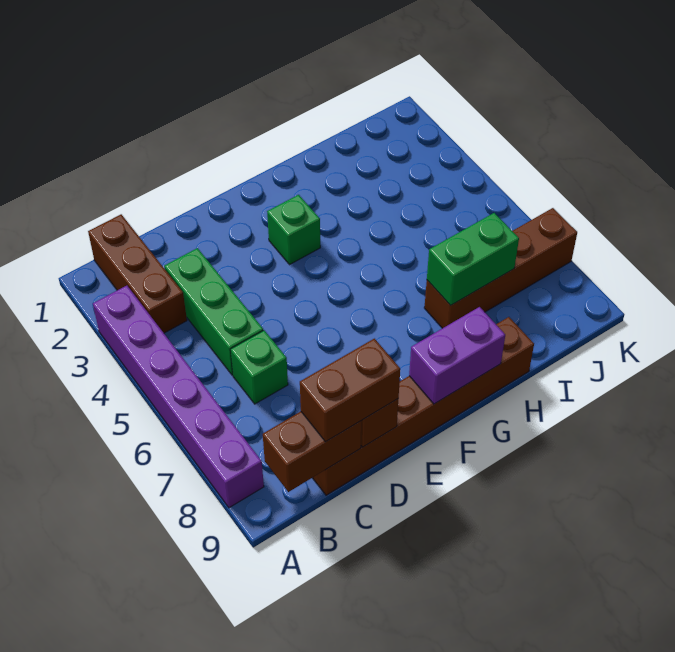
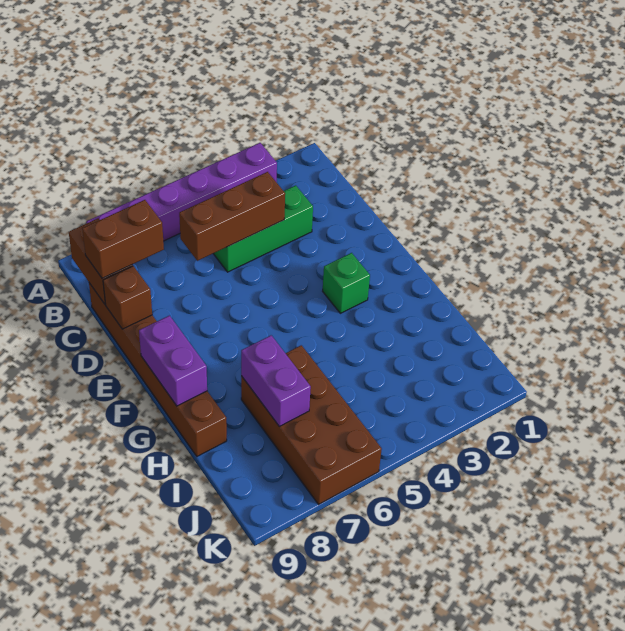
brown 1x3 brick [88,214,187,333] -> brown 1x3 brick moved to [179,172,285,261]
green 1x1 brick [230,330,288,404] -> none
brown 1x2 brick [300,339,400,442] -> brown 1x2 brick turned to [82,200,164,278]
brown 1x4 brick [424,208,577,328] -> brown 2x4 brick [241,345,382,504]
green 1x2 brick [427,213,519,306] -> purple 1x2 brick [241,335,311,426]

